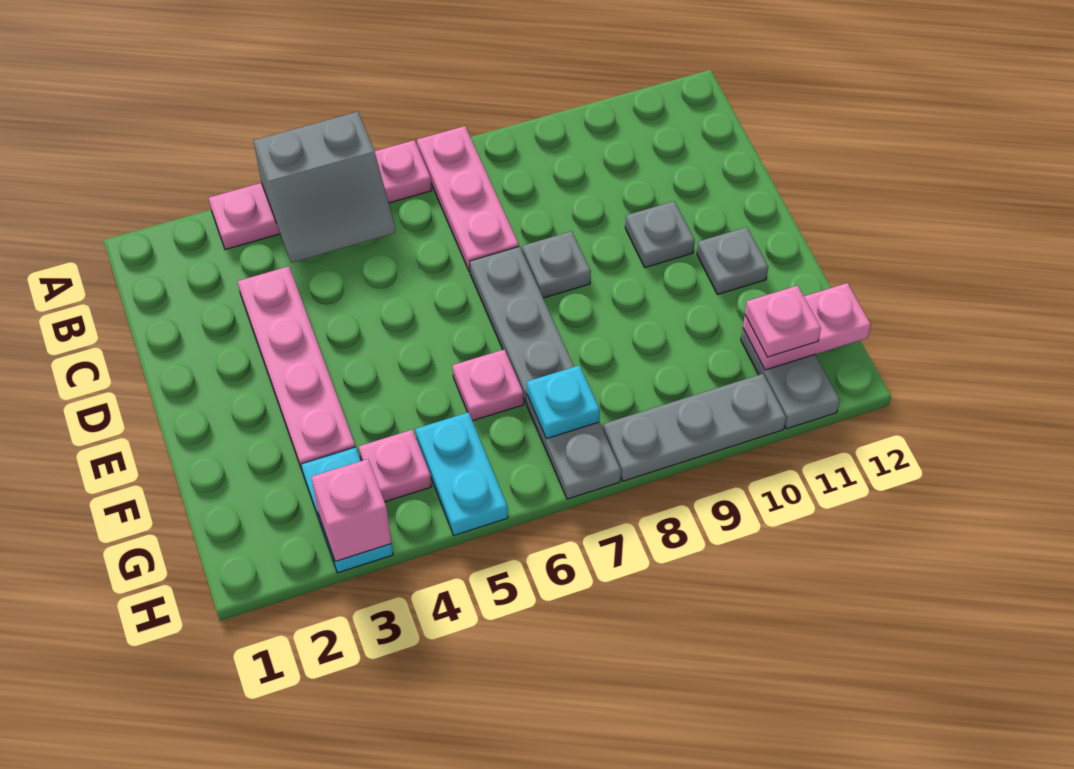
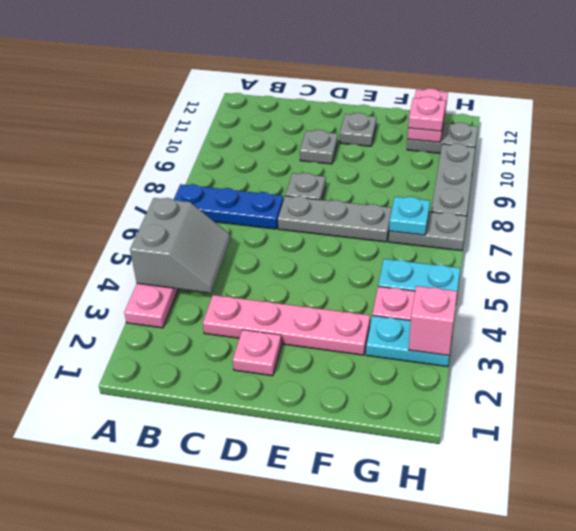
pink 1x3 plate [417,126,519,272] -> blue 1x3 plate [174,184,284,229]
pink 1x1 plate [453,349,524,421] -> pink 1x1 plate moved to [233,330,281,376]

